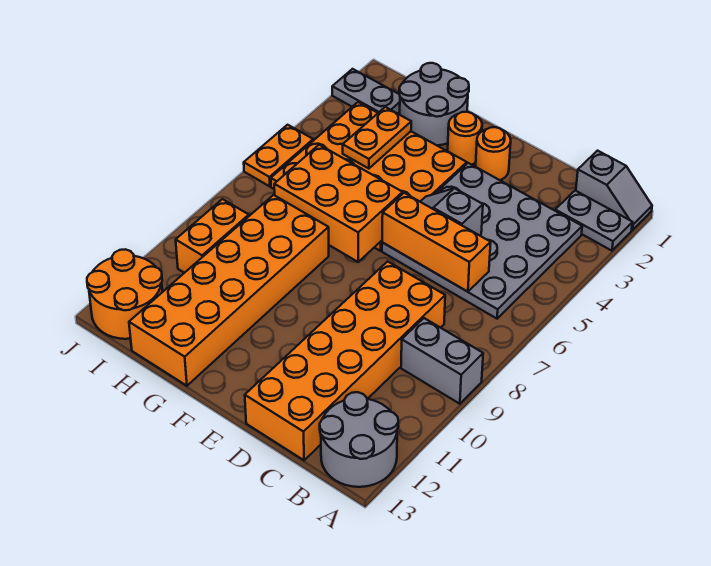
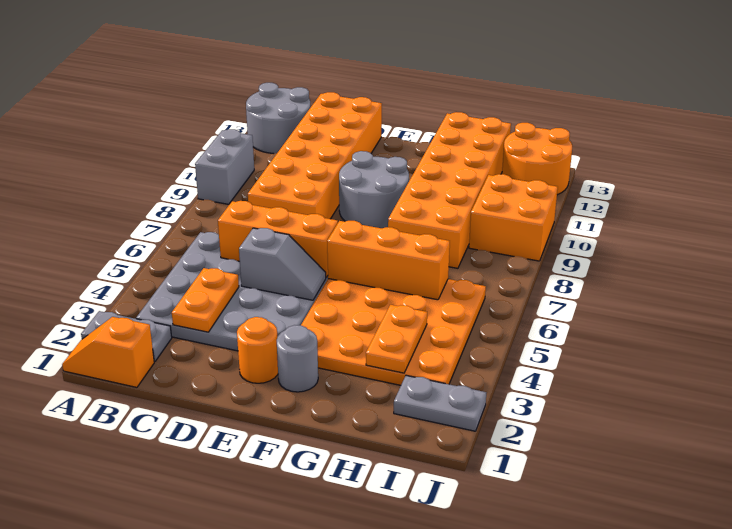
grey 1x2 slope [576,151,652,230] -> orange 1x2 slope [62,317,154,387]
grey 1x2 brick [401,318,483,404] -> grey 1x2 brick turned to [195,129,254,204]
orange 1x1 round brick [448,112,482,165] -> grey 1x1 round brick [277,325,318,392]
orange 2x3 brick [274,145,403,262] -> orange 1x3 brick [327,221,450,300]
grey 2x2 round brick [399,63,469,145] -> grey 2x2 round brick moved to [339,151,409,228]
orange 1x2 brick [176,199,249,273] -> orange 2x2 brick [469,174,558,261]
orange 1x2 plate [244,125,313,186] -> orange 1x2 plate moved to [172,268,239,332]

